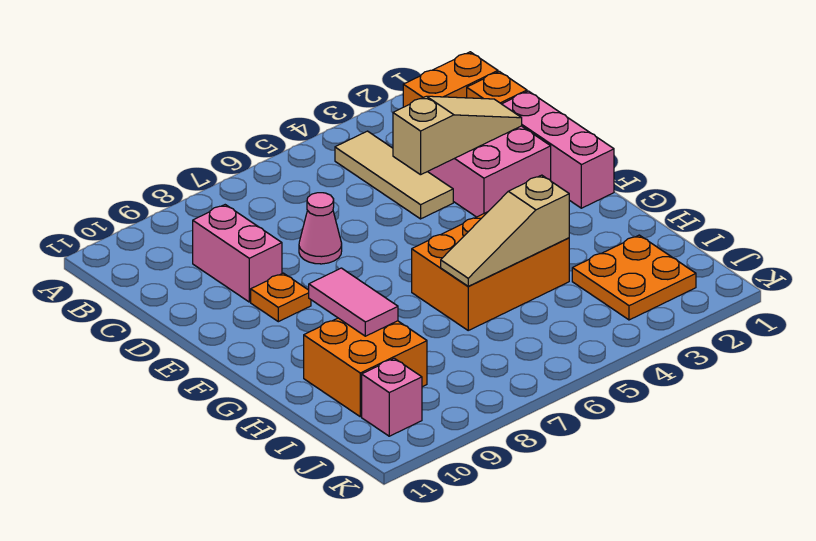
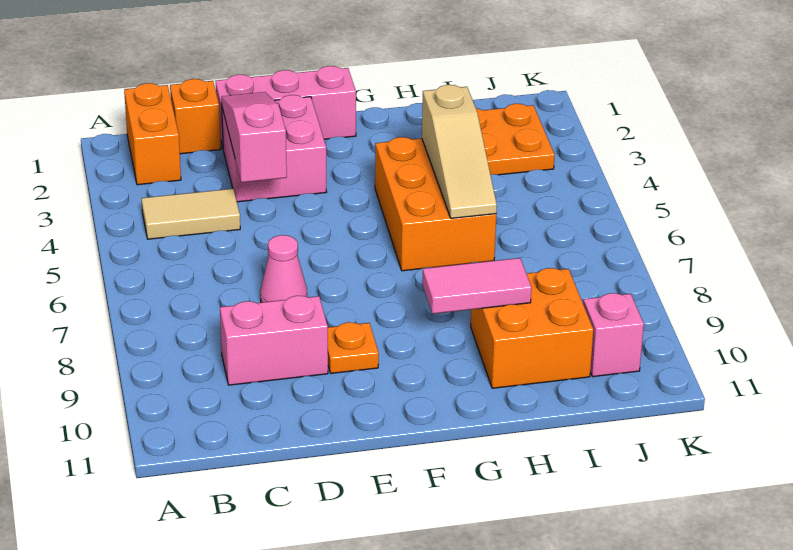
tan 1x3 tile [335,131,453,219] -> tan 1x2 tile [141,189,240,239]
tan 1x3 slope [393,96,522,175] -> pink 1x3 slope [221,92,287,182]

